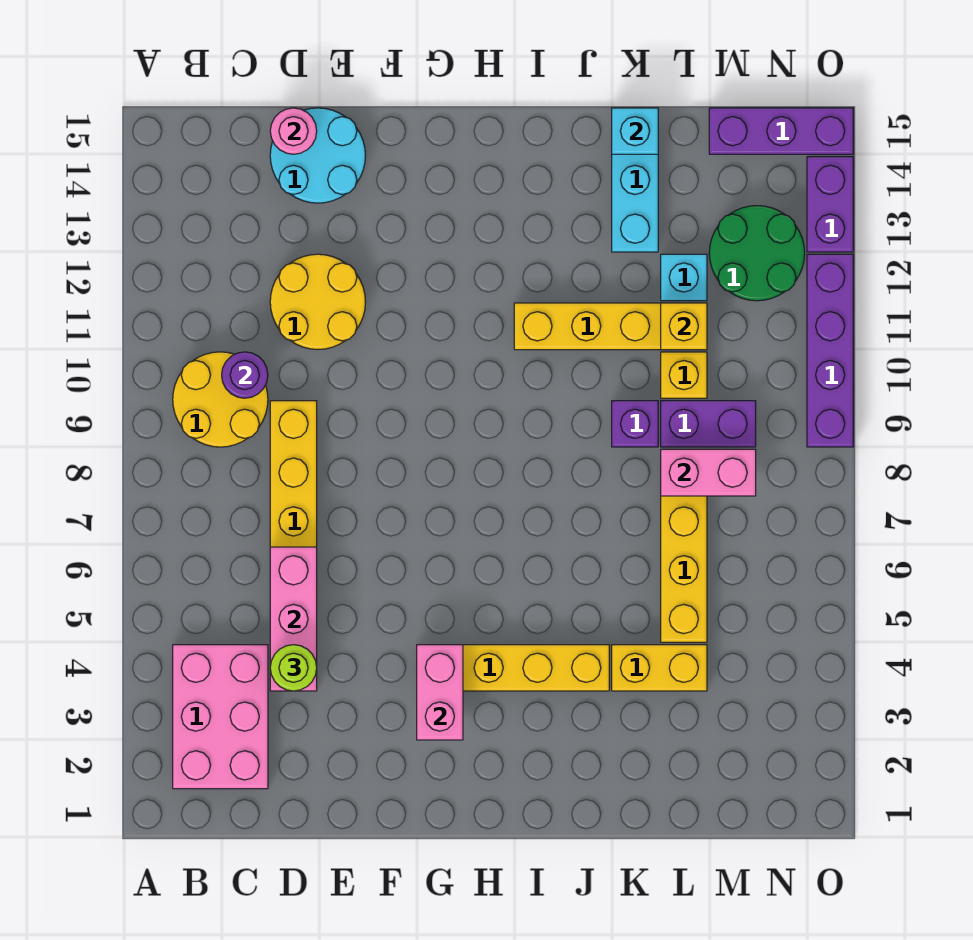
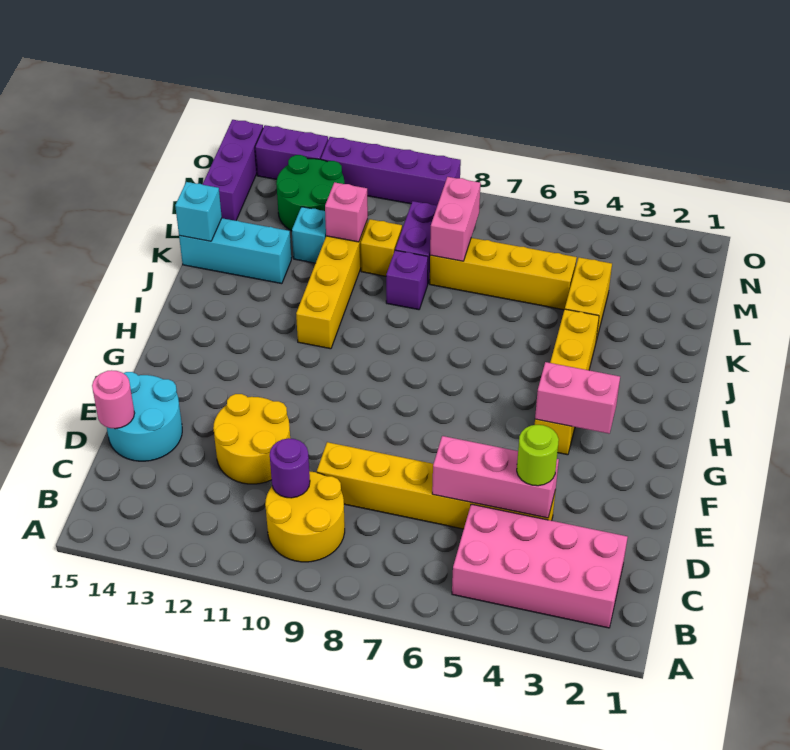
pink 2x3 brick [173,645,268,789] -> pink 2x4 brick [452,504,628,628]
yellow 1x1 brick [661,303,707,350] -> pink 1x1 brick [325,182,368,242]

